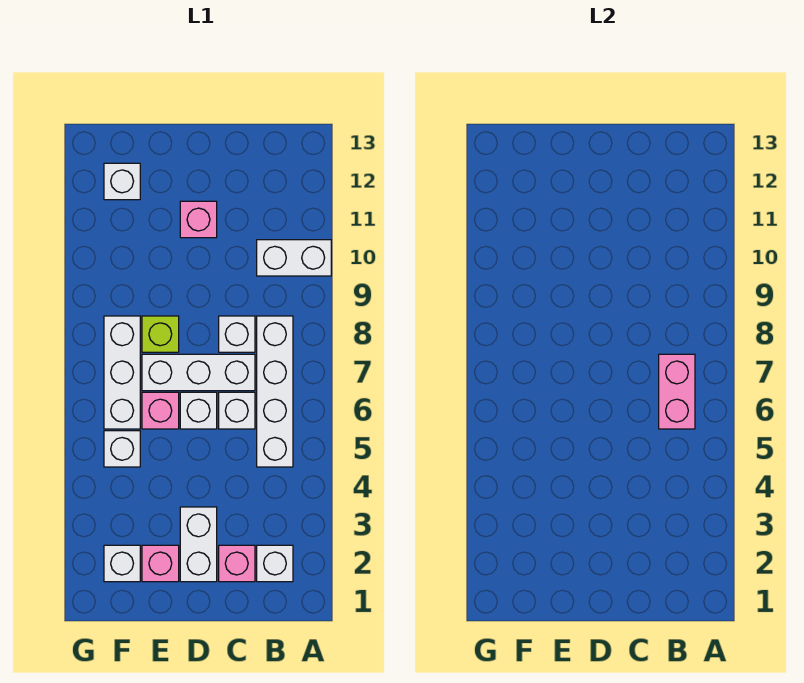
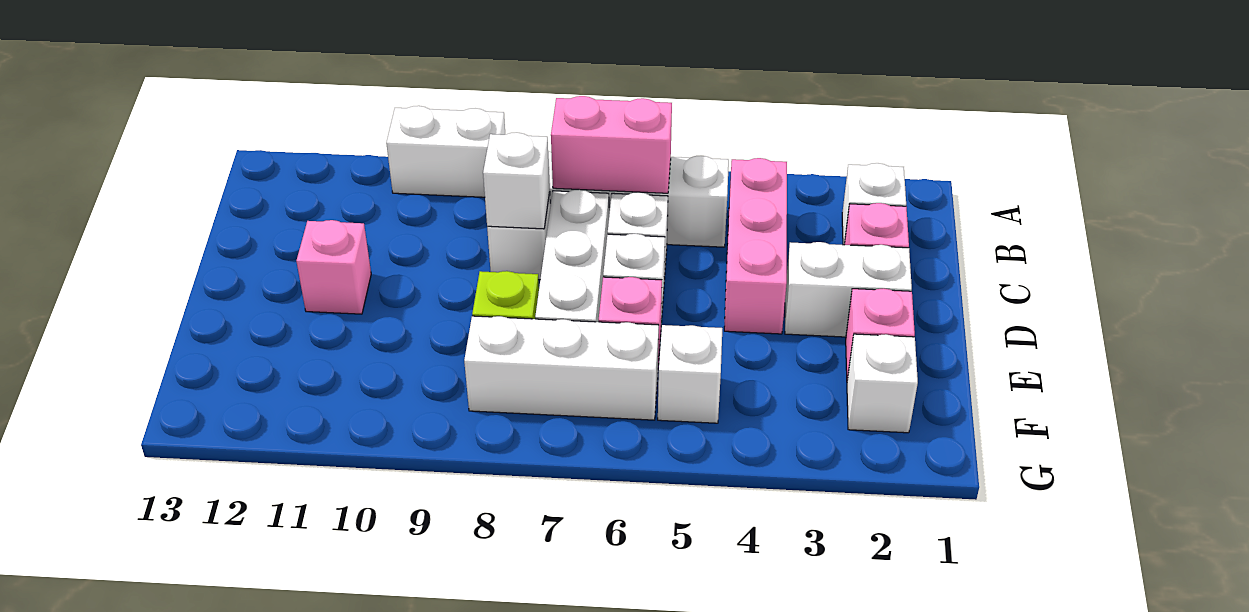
white 1x2 brick [257,240,331,276] -> white 1x2 brick turned to [386,106,505,197]
none -> pink 1x3 brick [724,158,787,334]
white 1x1 brick [104,163,140,200] -> white 1x1 brick moved to [483,132,550,229]

